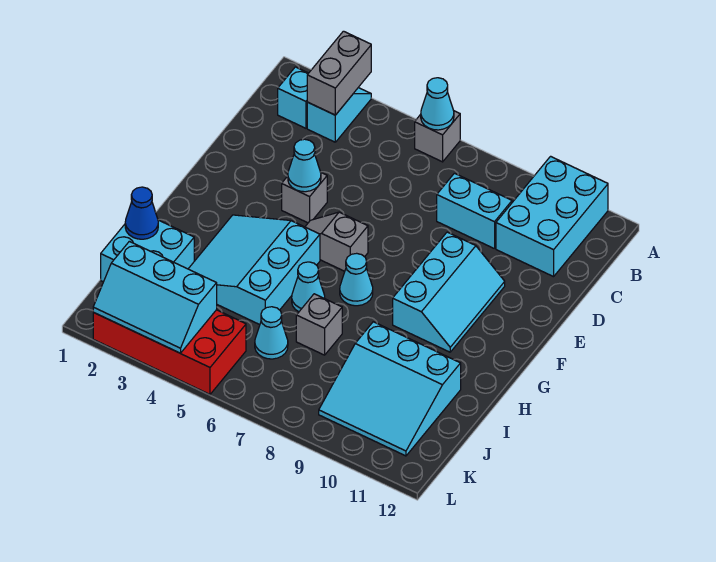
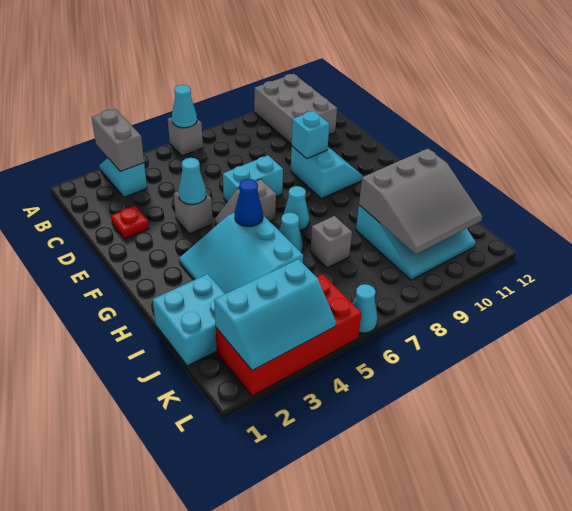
cyan 2x3 brick [496,156,608,277] -> grey 2x3 brick [254,74,337,145]
cyan 1x1 brick [278,67,308,128] -> cyan 1x1 brick moved to [292,111,329,159]
cyan 1x2 brick [437,173,512,249] -> cyan 1x2 brick moved to [223,155,283,202]
none -> red 1x1 plate [111,206,149,239]
cyan 2x3 slope [393,232,505,352] -> cyan 2x2 slope [291,146,363,198]
blue 1x1 cone [125,187,158,239] -> blue 1x1 cone moved to [234,179,263,227]
none -> grey 3x3 slope [359,149,482,254]
cyan 1x1 cone [255,307,288,359] -> cyan 1x1 cone moved to [352,284,377,333]

